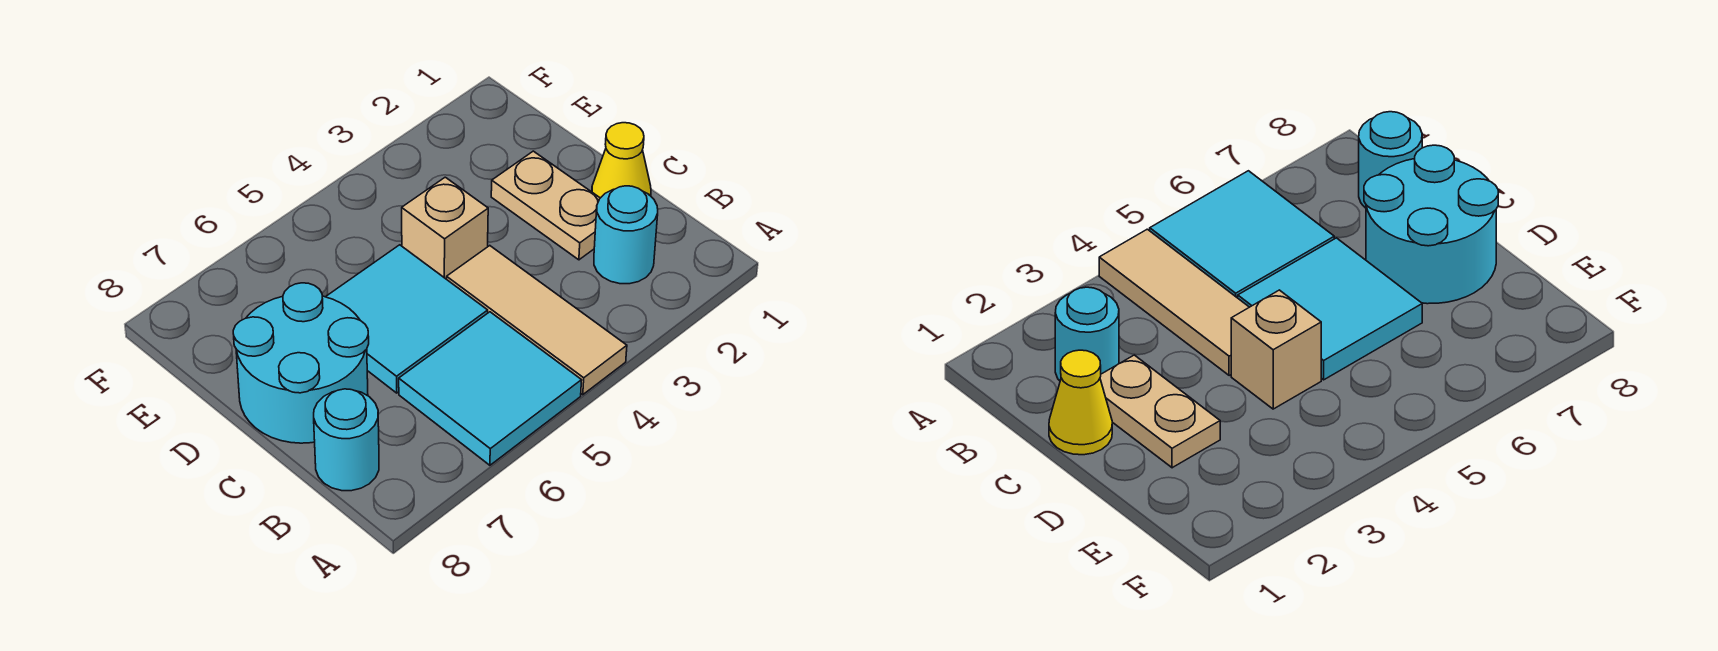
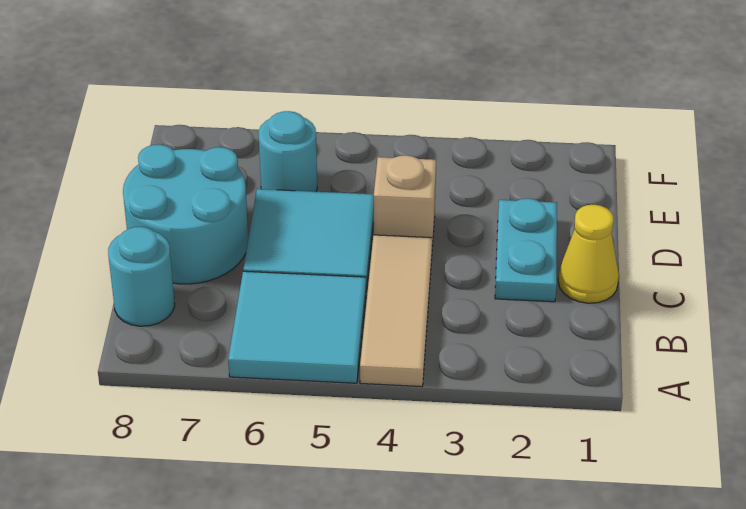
cyan 1x1 round brick [594,186,658,284] -> cyan 1x1 round brick moved to [258,111,317,192]
tan 1x2 plate [491,151,600,260] -> cyan 1x2 plate [495,198,557,302]

